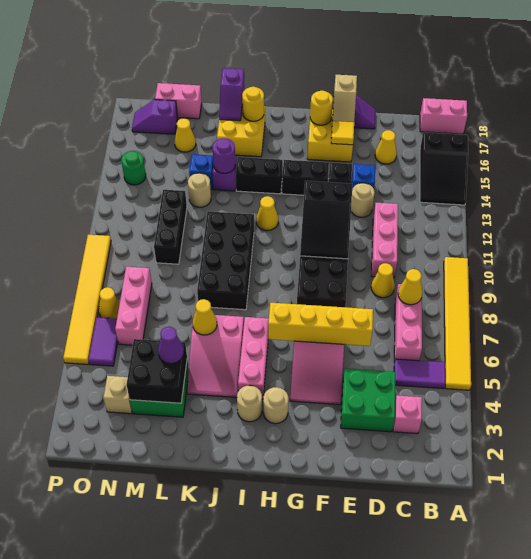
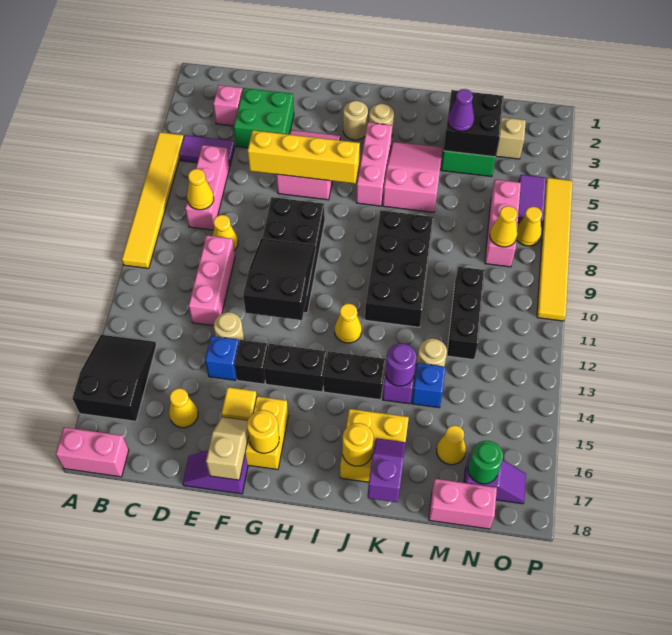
yellow 1x1 cone [193,299,217,335] -> yellow 1x1 cone moved to [490,206,517,247]
green 1x1 round brick [121,151,146,185] -> green 1x1 round brick moved to [468,441,503,484]

